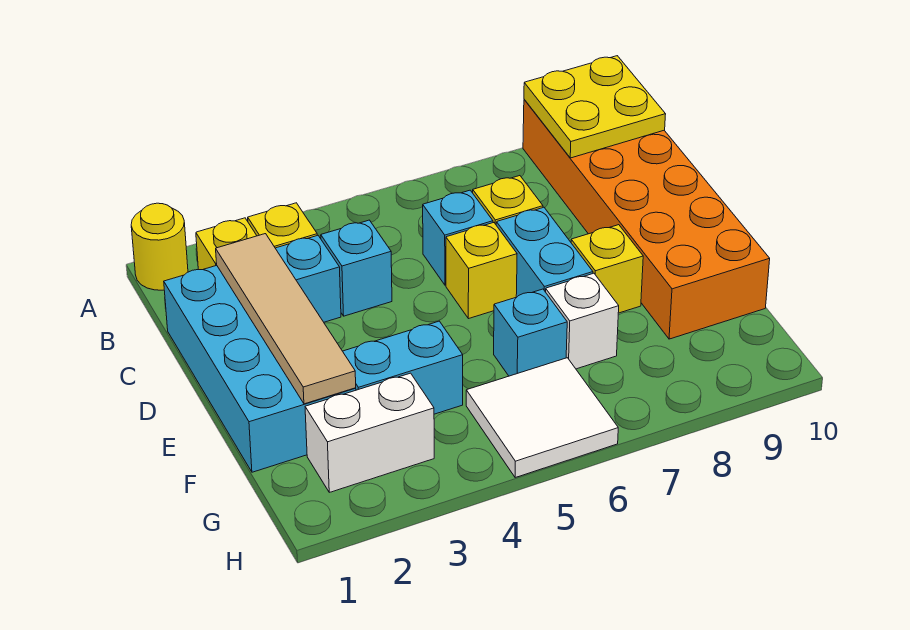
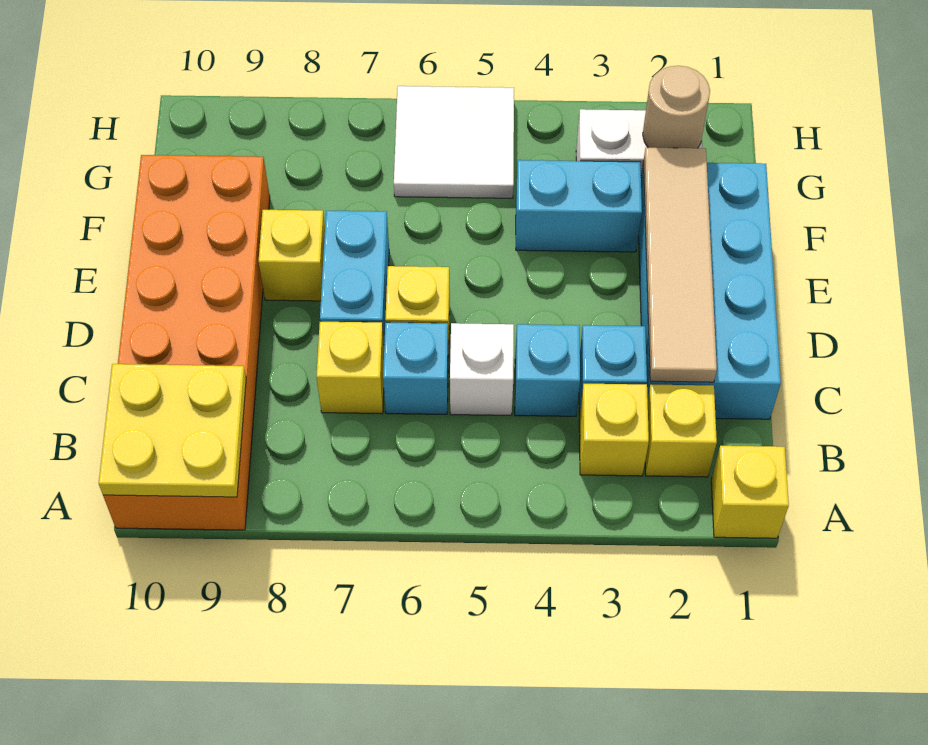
yellow 1x1 round brick [131,203,188,290] -> yellow 1x1 brick [711,446,789,538]
cyan 1x1 brick [494,289,567,376] -> none
white 1x1 brick [546,273,619,369] -> white 1x1 brick moved to [450,323,514,415]
none -> tan 1x1 round brick [643,66,710,148]

